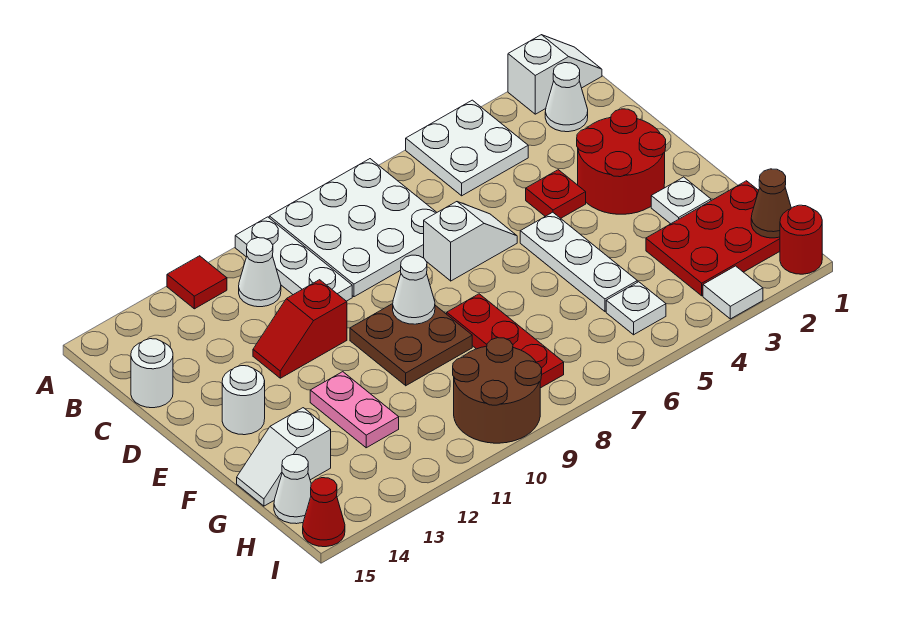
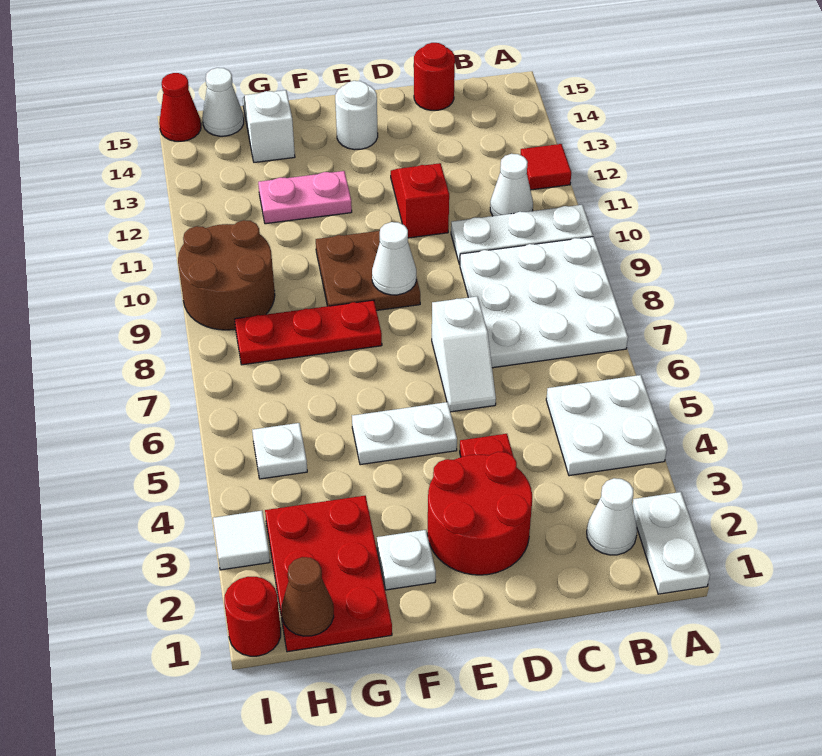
white 1x2 slope [508,35,602,114] -> white 1x2 plate [633,492,710,594]
white 1x1 round brick [131,339,173,408] -> red 1x1 round brick [414,43,455,110]
white 1x3 plate [520,212,637,311] -> white 1x2 plate [352,402,457,465]

